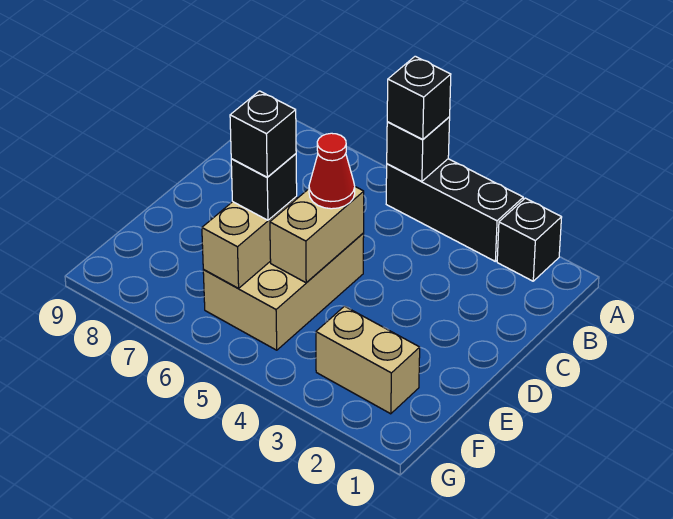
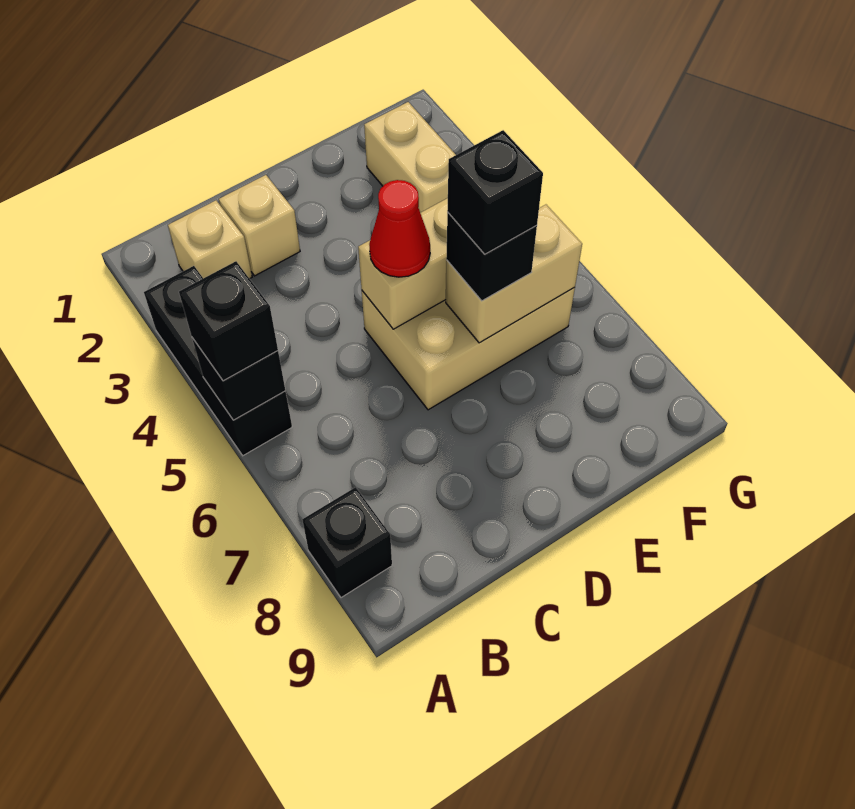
black 1x1 brick [497,198,562,281] -> black 1x1 brick moved to [302,487,392,598]
none -> tan 1x1 brick [168,200,252,279]
none -> tan 1x1 brick [219,175,300,276]

